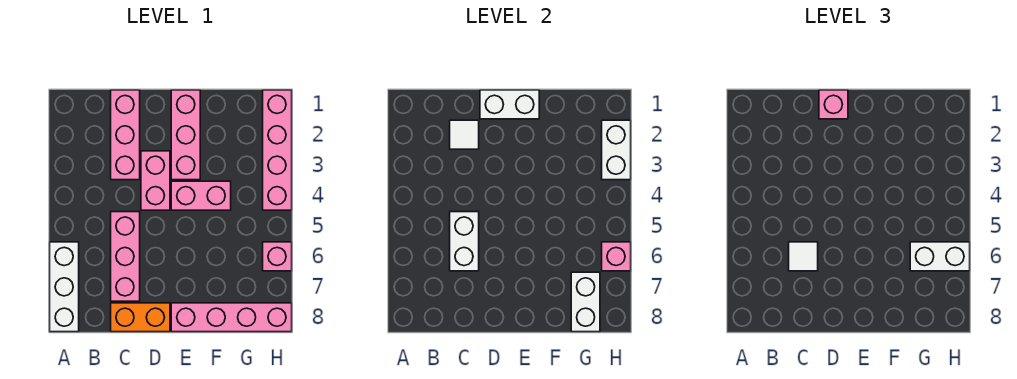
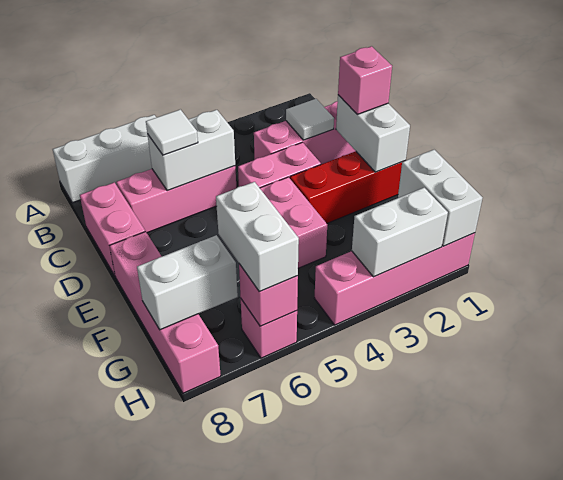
orange 1x2 brick [111,303,170,332] -> pink 1x2 brick [80,182,145,275]
pink 1x3 brick [171,90,200,180] -> red 1x3 brick [290,151,402,223]
none -> white 1x2 brick [398,150,482,246]

